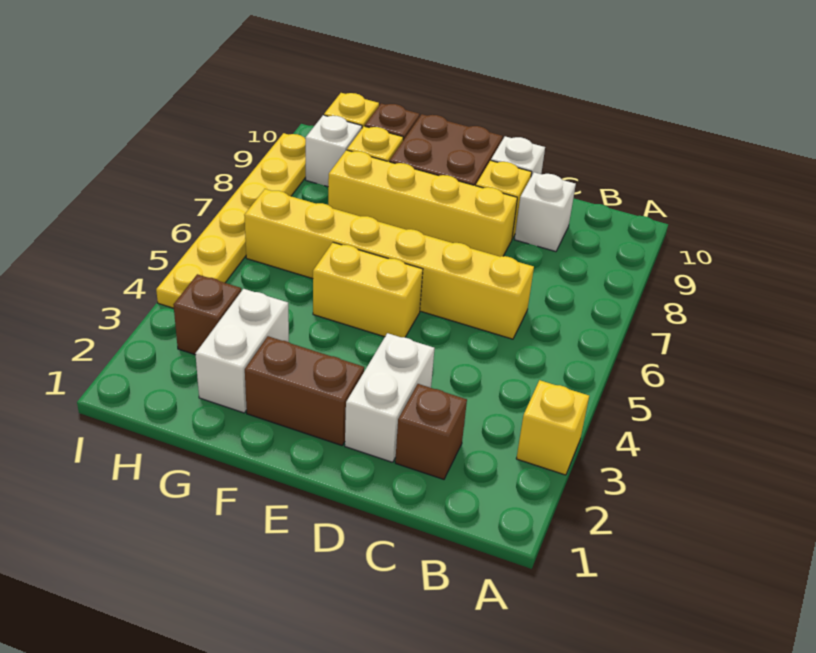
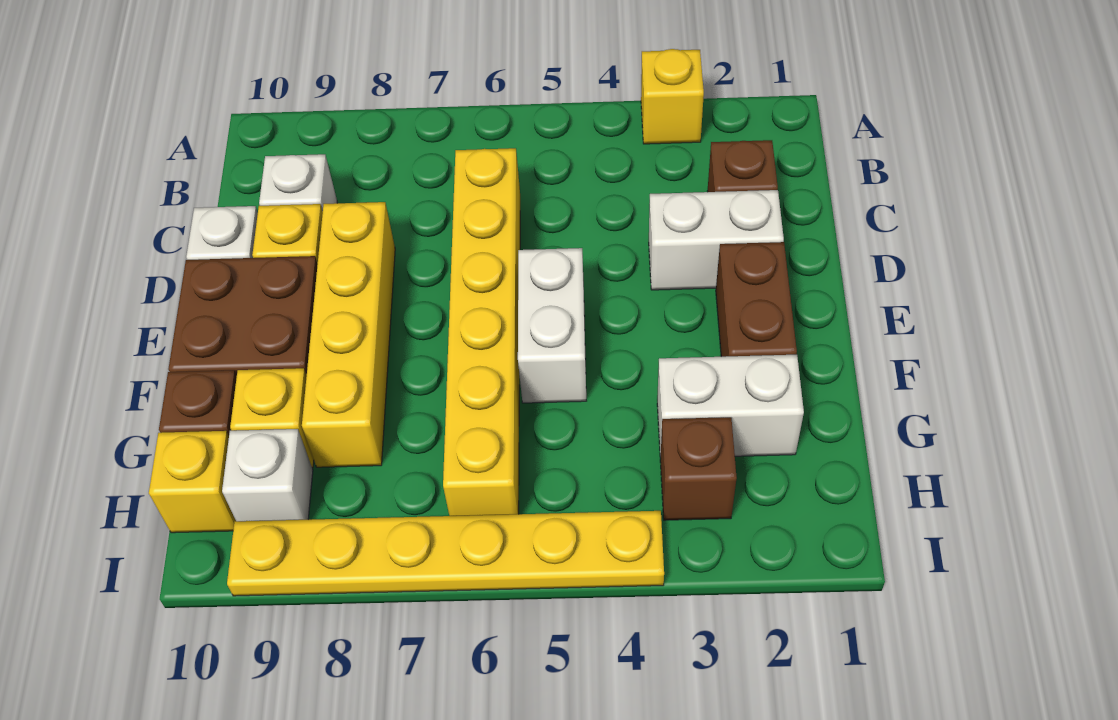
yellow 1x2 brick [313,242,423,337] -> white 1x2 brick [518,248,586,403]

